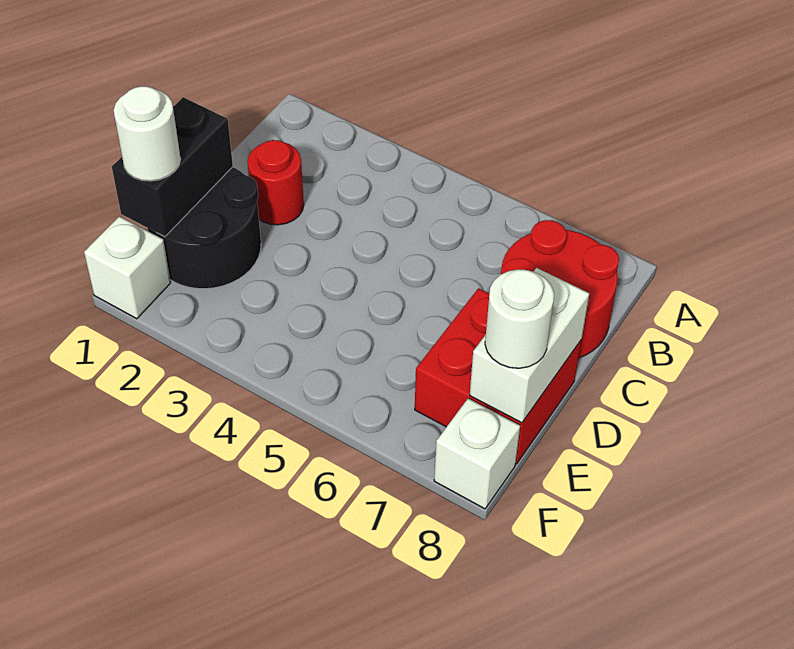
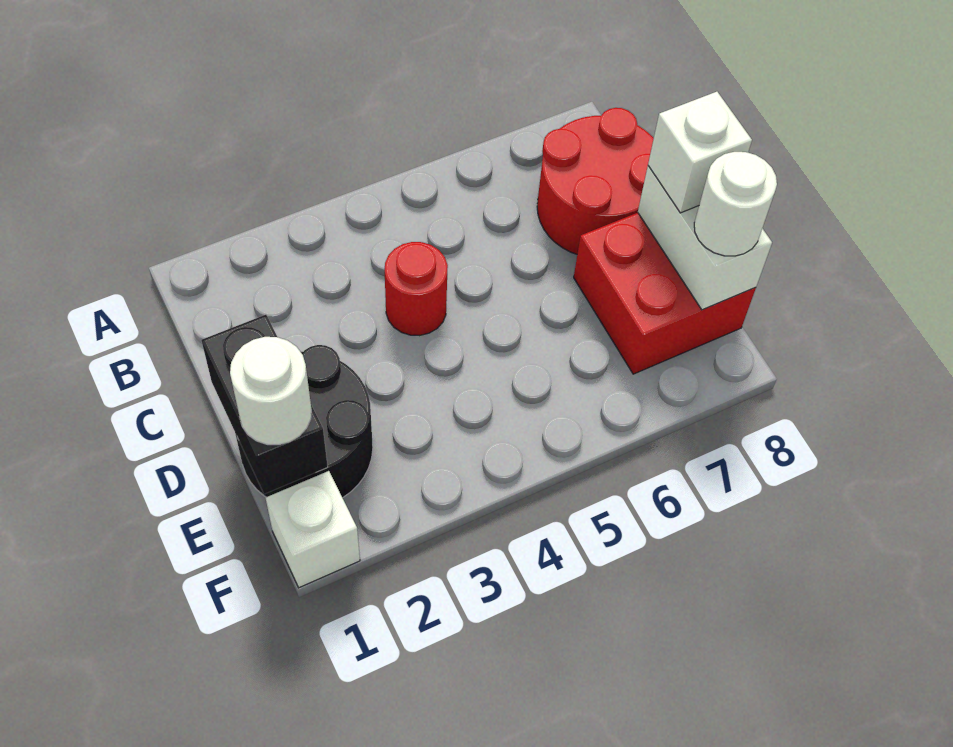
red 1x1 round brick [247,140,304,225] -> red 1x1 round brick moved to [385,242,448,336]
white 1x1 brick [434,398,520,509] -> white 1x1 brick moved to [648,92,752,213]

